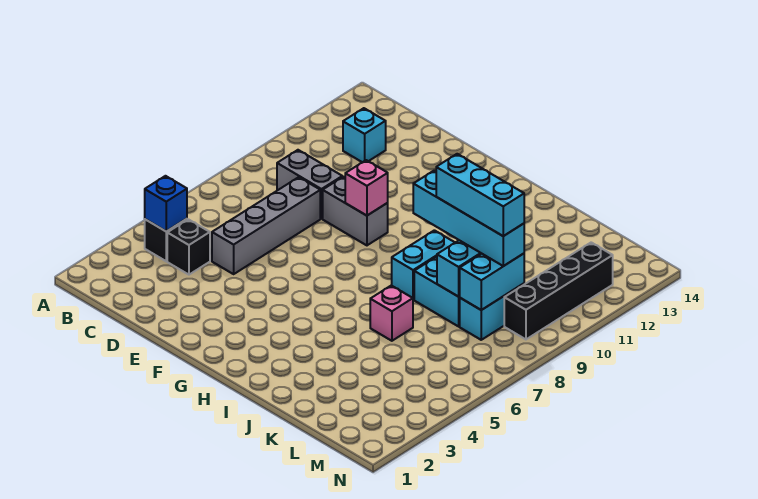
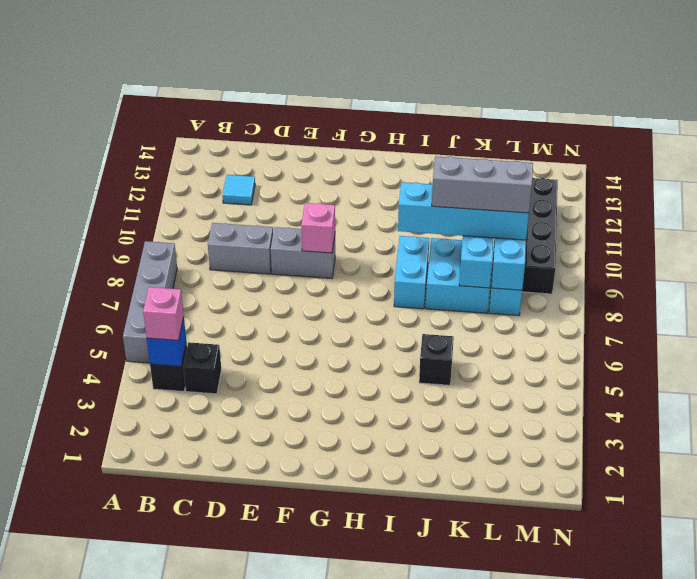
cyan 1x1 brick [343,108,386,162] -> cyan 1x1 tile [222,175,255,205]
grey 1x4 brick [212,177,320,274] -> grey 1x4 brick moved to [123,241,177,363]
none -> black 1x1 brick [419,334,454,385]
pink 1x1 brick [370,285,413,341] -> pink 1x1 brick moved to [143,287,184,340]
cyan 1x3 brick [436,154,524,236] -> grey 1x3 brick [432,156,533,213]

